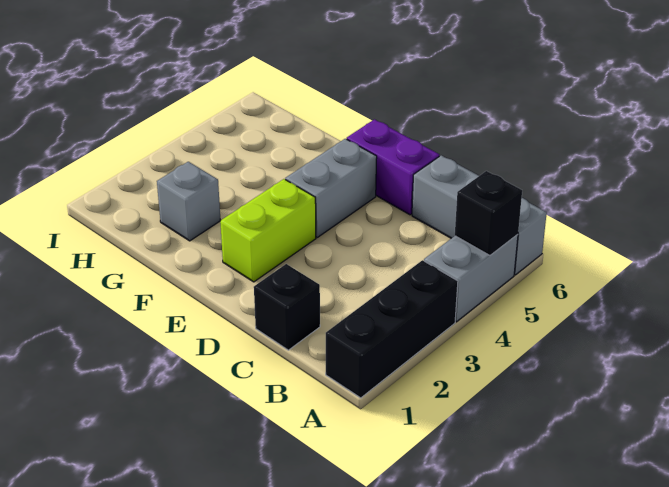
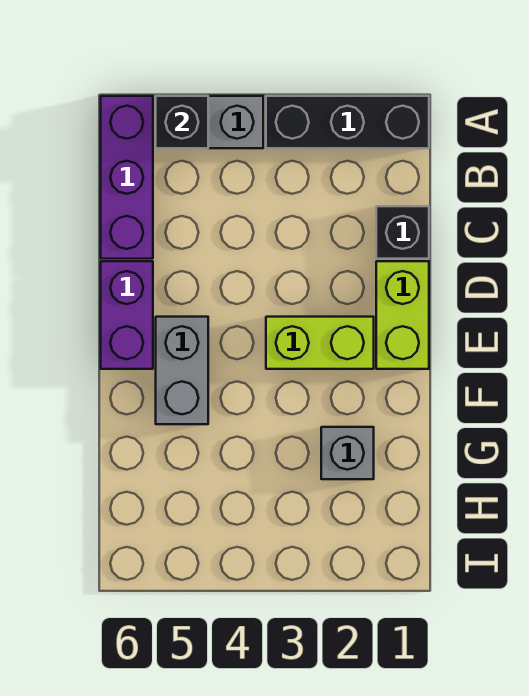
grey 1x3 brick [412,155,547,275] -> purple 1x3 brick [101,96,153,259]
none -> lime 1x2 brick [376,261,429,369]
grey 1x2 brick [285,139,377,237] -> grey 1x2 brick turned to [156,317,208,424]

